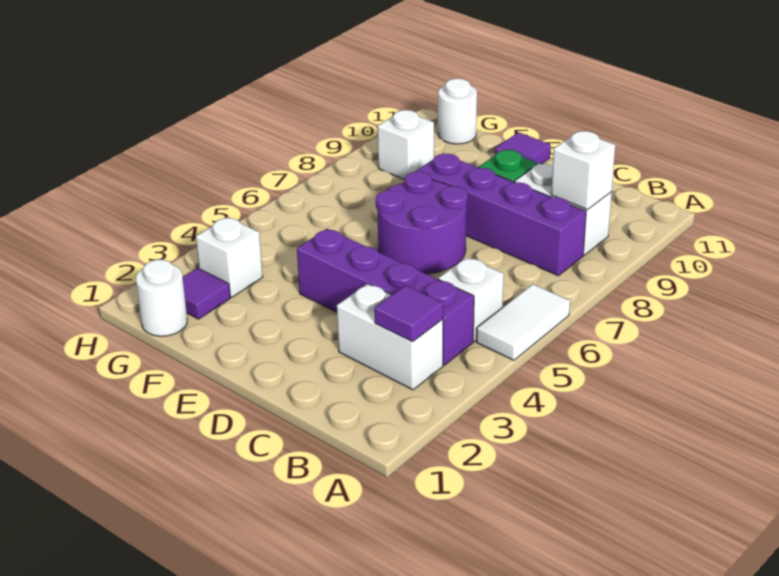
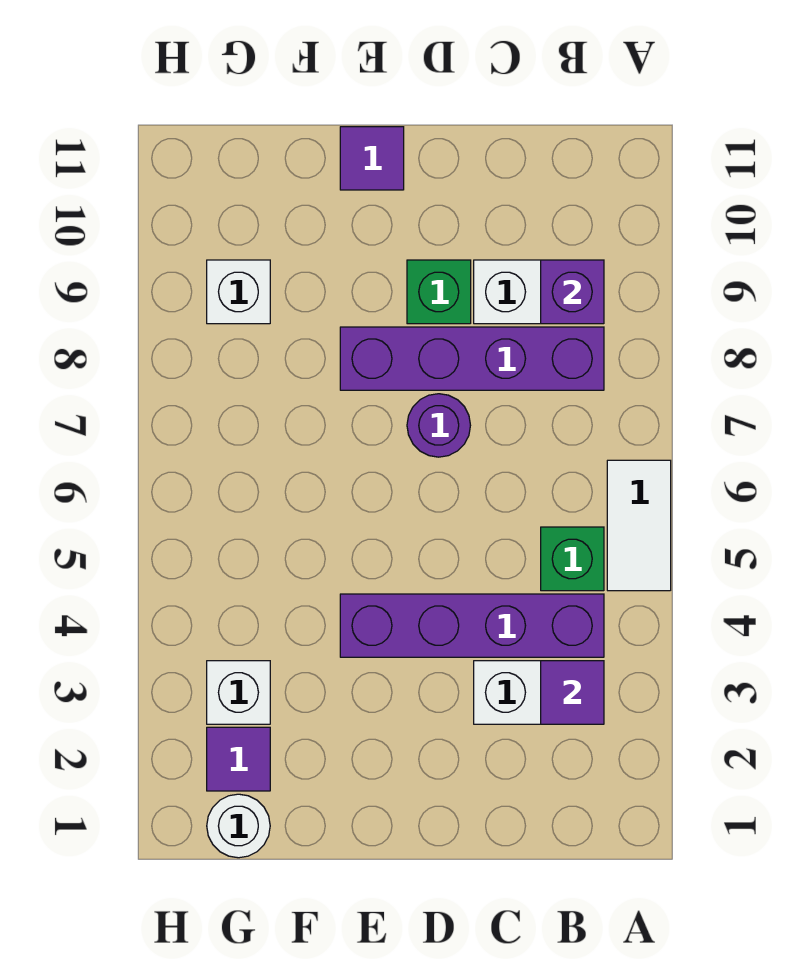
white 1x1 brick [438,257,504,342] -> green 1x1 brick [541,527,604,591]
white 1x1 brick [551,131,615,209] -> purple 1x1 brick [541,260,604,324]
purple 2x2 round brick [376,172,468,274] -> purple 1x1 round brick [407,394,470,457]
white 1x1 round brick [438,79,477,144] -> none

